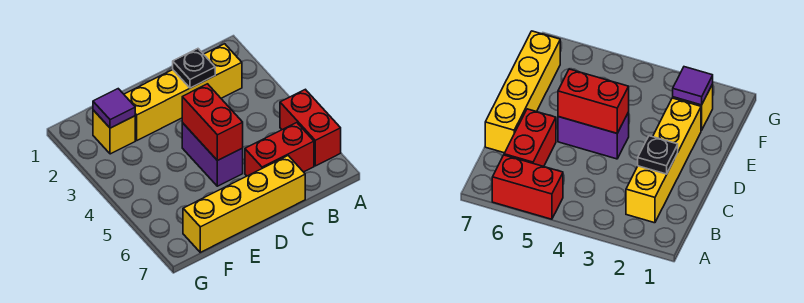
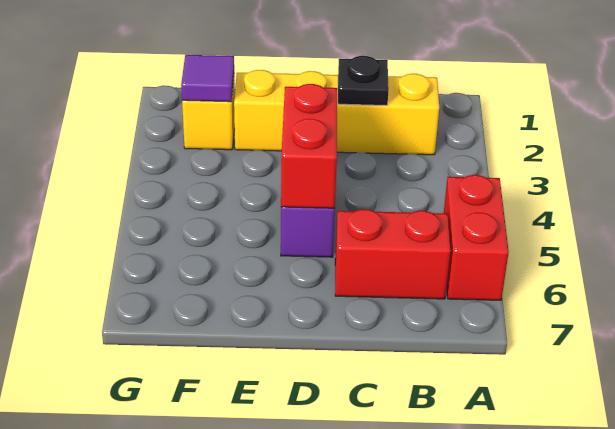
yellow 1x4 brick [183,156,305,252] -> none

